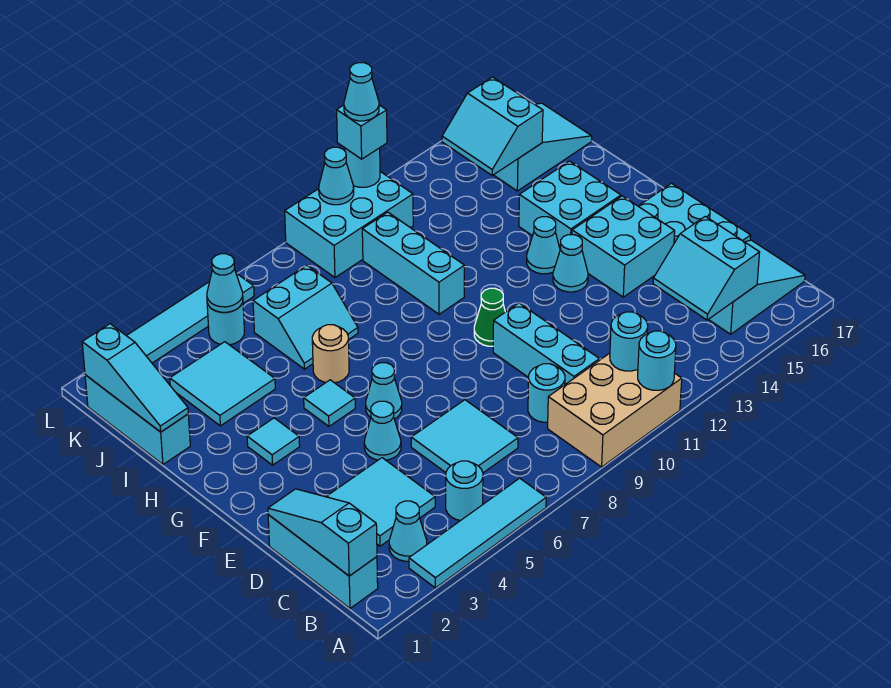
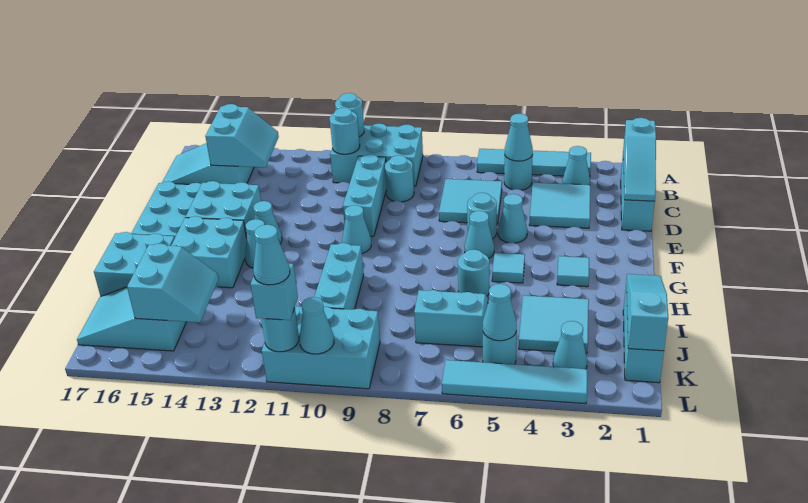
tan 2x3 brick [548,353,682,467] -> cyan 2x3 brick [330,124,423,186]
none -> cyan 1x1 cone [505,114,533,161]
none -> cyan 1x1 round brick [467,193,497,239]
green 1x1 cone [474,288,505,346] -> cyan 1x1 cone [342,205,371,253]
tan 1x1 round brick [312,325,349,383] -> cyan 1x1 round brick [458,249,489,296]
none -> cyan 2x2 brick [94,232,175,296]
none -> cyan 1x1 cone [553,321,587,369]

